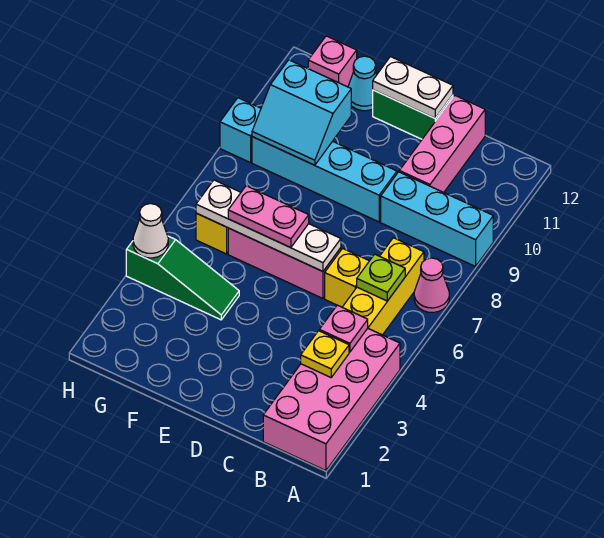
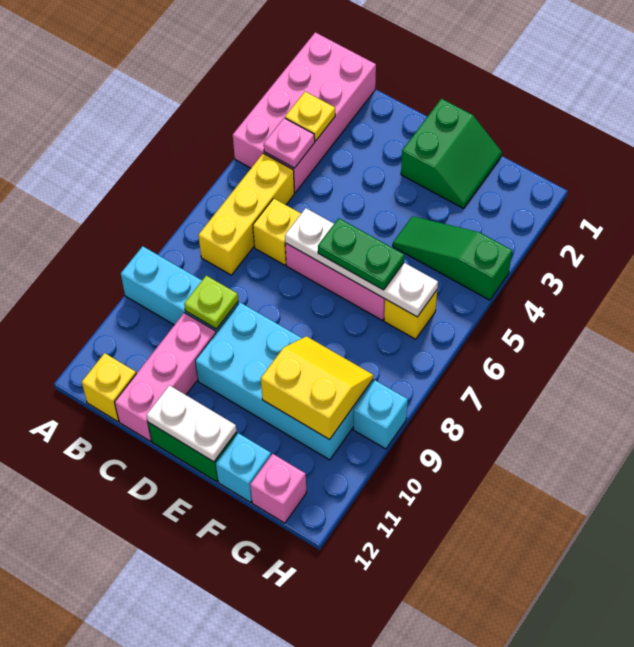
pink 1x1 cone [414,258,449,312] -> none
lime 1x1 plate [357,254,405,301] -> lime 1x1 plate moved to [184,276,238,329]
none -> yellow 1x1 brick [82,353,136,422]
cyan 1x4 brick [252,137,397,222] -> cyan 2x4 brick [195,302,373,460]
none -> green 2x2 slope [401,99,502,208]
pink 1x2 plate [228,186,309,248] -> green 1x2 plate [318,218,404,290]
cyan 2x2 slope [252,60,351,165] -> yellow 2x2 slope [261,336,373,440]
cyan 1x1 cone [348,56,377,111] -> cyan 1x1 brick [216,433,271,502]
white 1x1 cone [133,204,168,258] -> none

